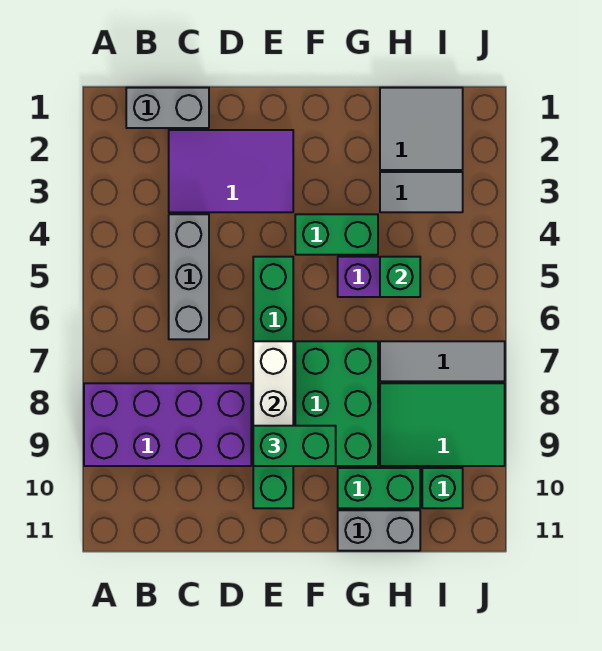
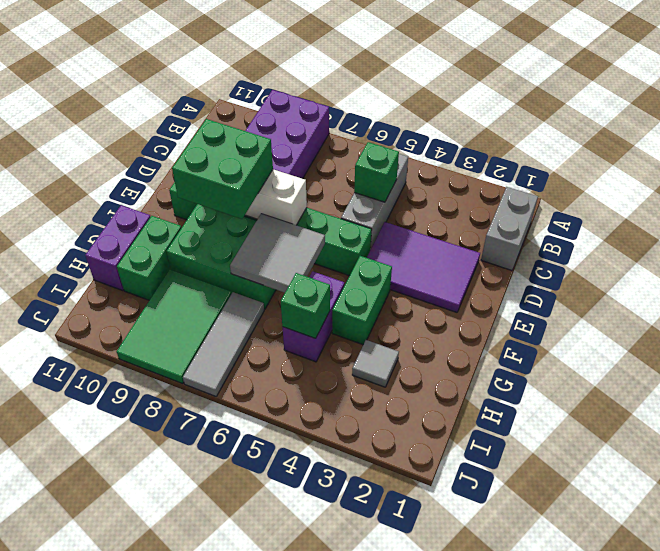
purple 2x3 tile [169,130,293,212] -> purple 2x3 tile turned to [367,222,480,312]
grey 1x3 brick [169,214,209,339] -> grey 1x3 brick turned to [341,154,408,250]
green 1x2 brick [253,426,336,466] -> green 2x2 brick [172,119,273,219]
grey 1x2 brick [338,510,420,551] -> purple 1x2 brick [85,205,150,290]
grey 2x2 tile [380,88,463,170] -> grey 2x2 tile moved to [230,214,325,293]
grey 1x2 tile [380,172,463,212] -> grey 1x1 tile [352,340,399,387]
green 1x1 brick [422,468,463,508] -> green 1x1 brick moved to [354,142,399,202]

